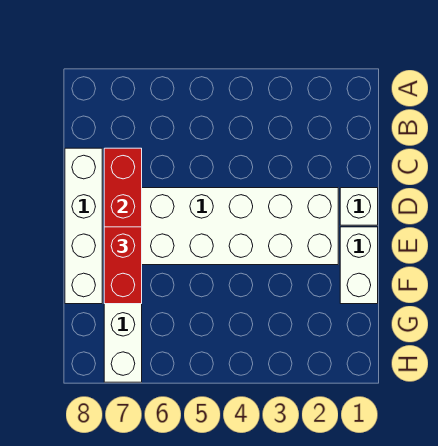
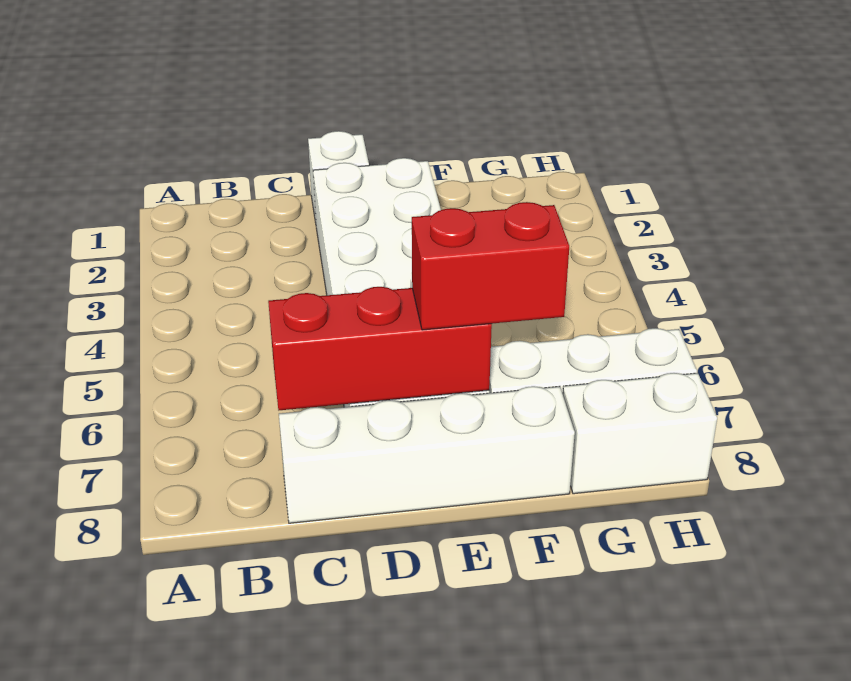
white 1x2 brick [340,227,378,304] -> white 1x2 brick moved to [563,373,717,494]

